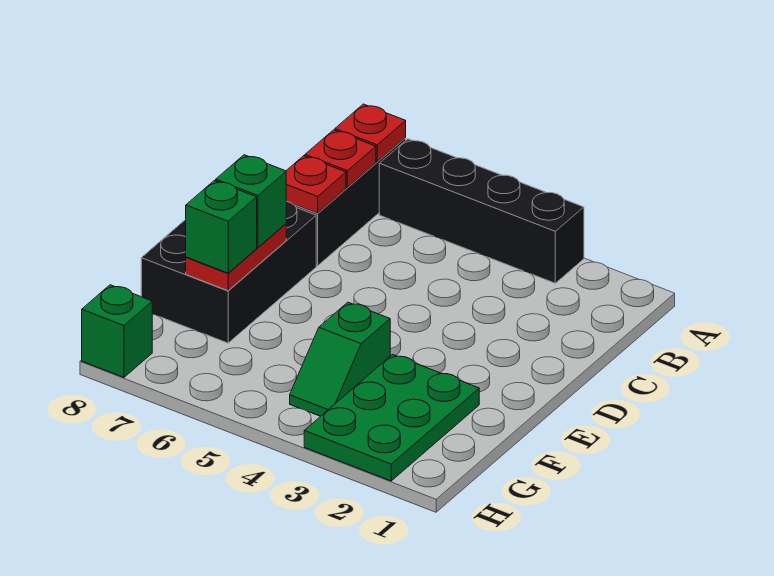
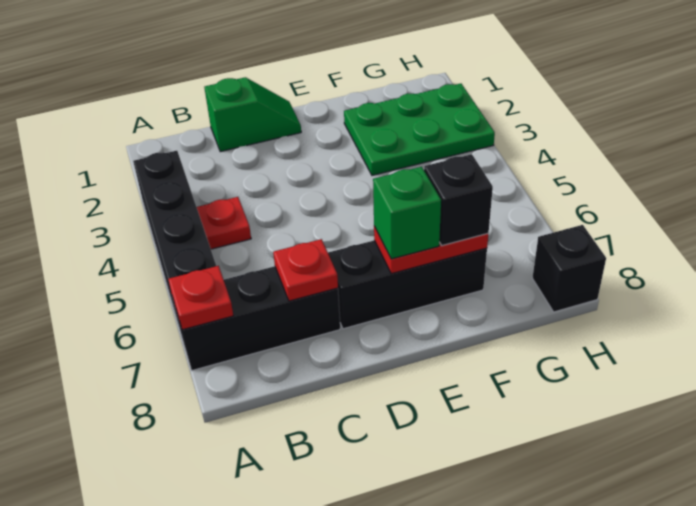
red 1x1 plate [305,130,376,187] -> red 1x1 plate moved to [197,197,251,249]
black 2x3 brick [141,202,316,343] -> black 1x3 brick [328,240,487,329]
green 1x2 slope [290,302,390,416] -> green 1x2 slope moved to [204,77,301,152]
green 1x1 brick [186,181,257,273] -> black 1x1 brick [424,154,493,245]
green 1x1 brick [82,285,152,377] -> black 1x1 brick [532,225,606,312]

